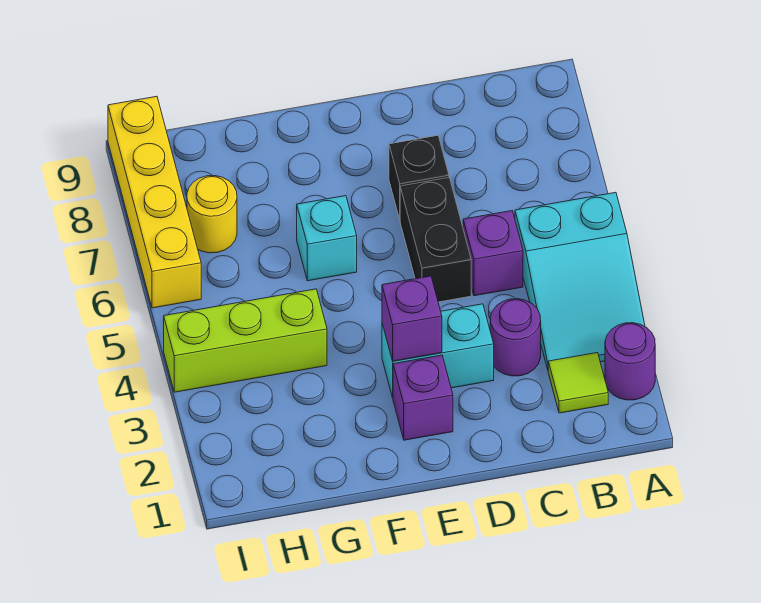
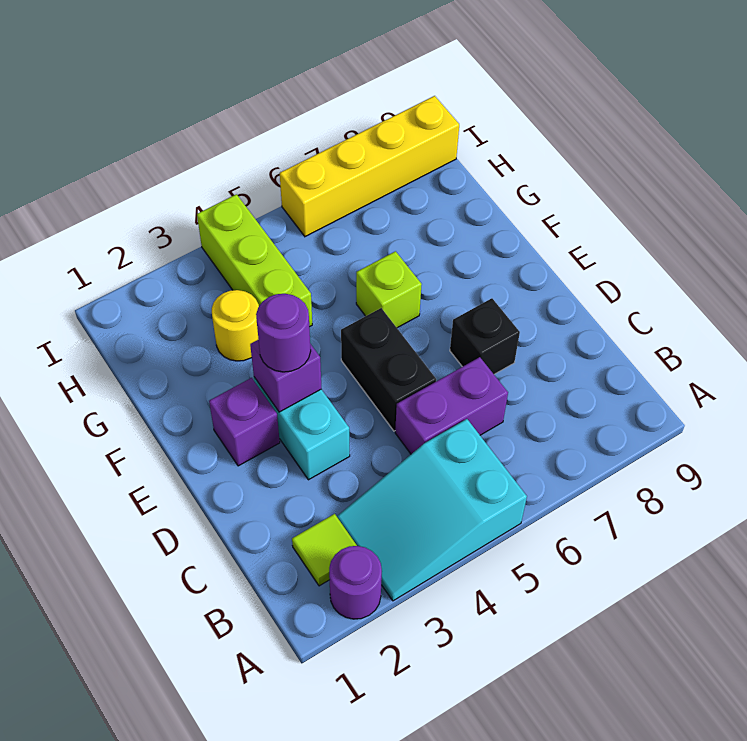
purple 1x1 round brick [490,299,541,376] -> purple 1x1 round brick moved to [256,294,311,372]
purple 1x1 brick [463,211,523,296] -> purple 1x2 brick [395,357,508,454]
black 1x2 brick [400,178,471,302] -> black 1x2 brick turned to [341,308,436,431]
cyan 1x1 brick [297,196,357,281] -> lime 1x1 brick [356,251,422,328]
yellow 1x1 round brick [187,176,237,253] -> yellow 1x1 round brick moved to [212,290,259,361]

